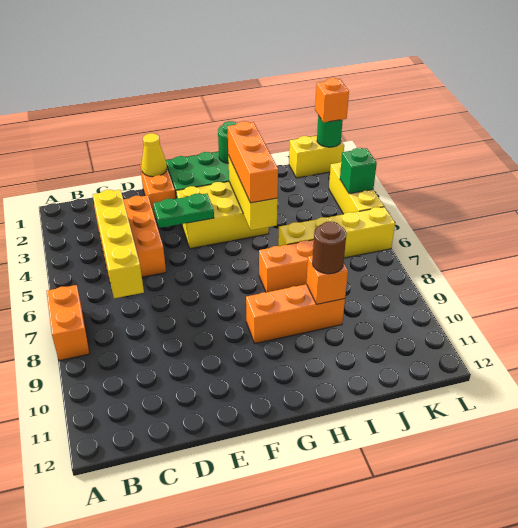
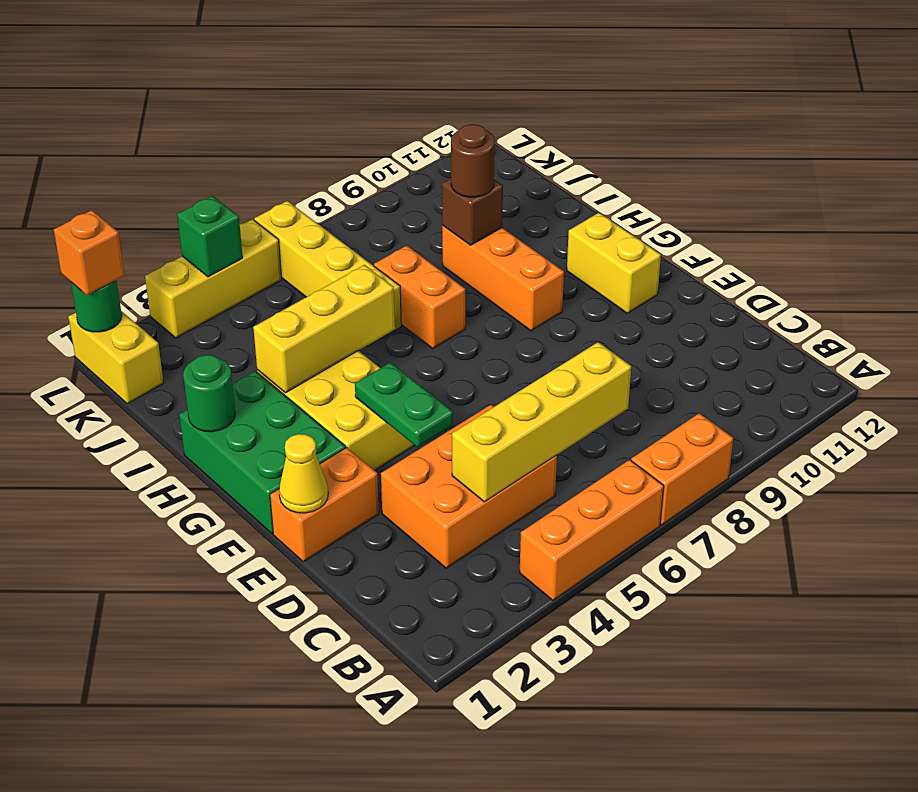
none -> yellow 1x2 brick [567,213,661,313]
orange 1x3 brick [227,121,278,203] -> orange 1x3 brick moved to [520,460,664,600]
orange 1x1 brick [307,255,348,304] -> brown 1x1 brick [442,179,503,245]

